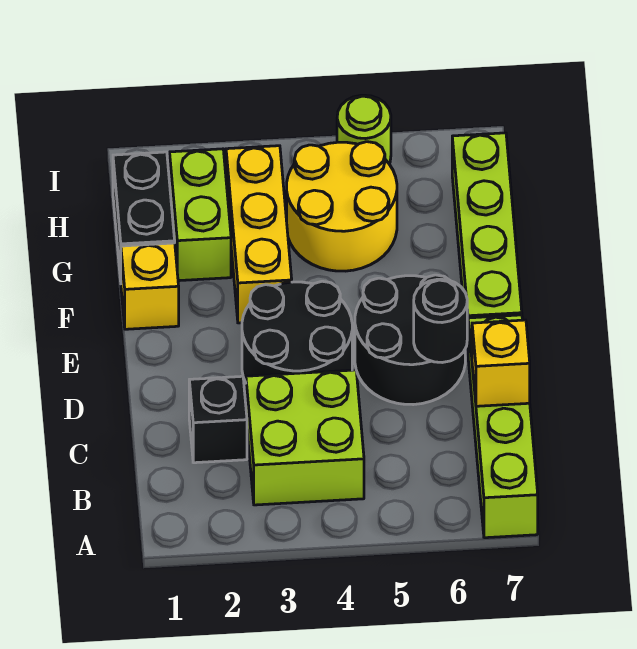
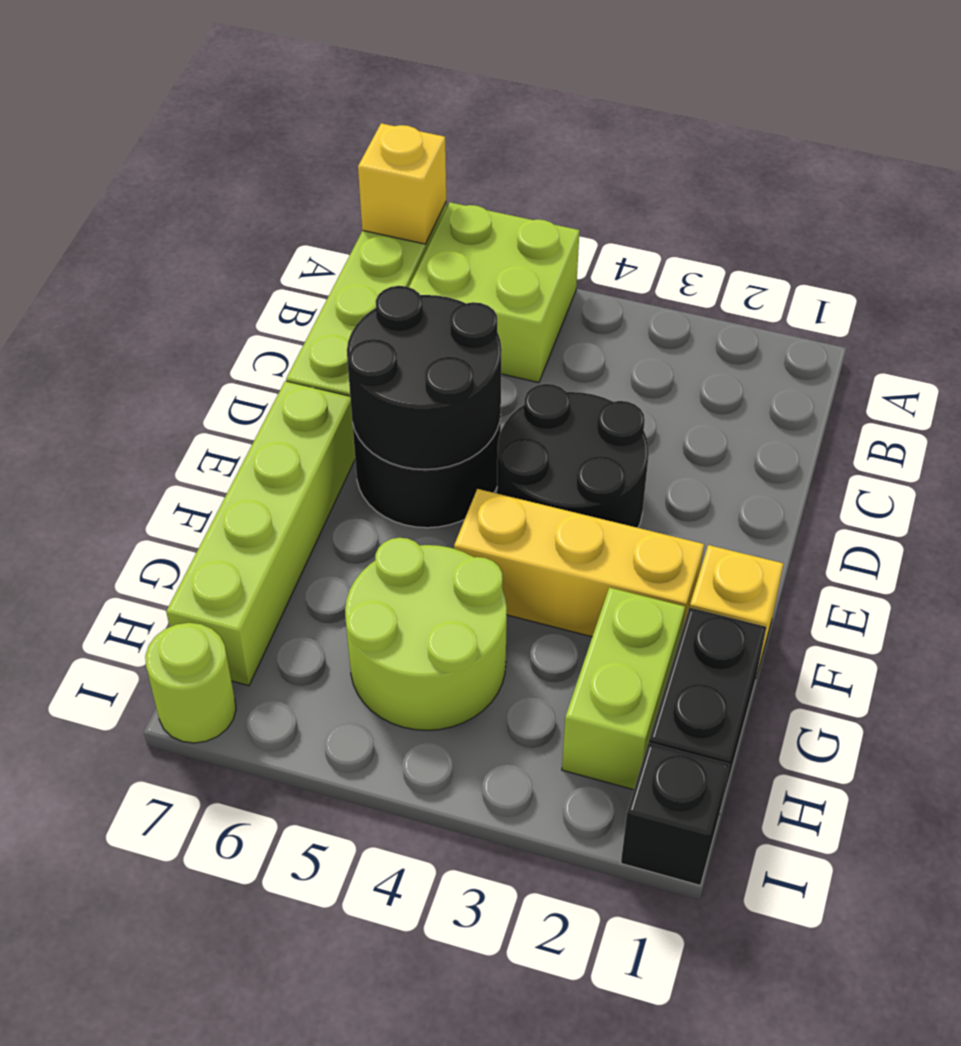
lime 2x2 brick [246,370,364,505] -> lime 2x2 brick moved to [409,202,580,383]
black 1x1 brick [189,376,247,463] -> black 1x1 brick moved to [621,743,730,885]
yellow 1x1 brick [472,320,530,406] -> yellow 1x1 brick moved to [358,123,446,244]
black 1x1 round brick [414,279,467,363] -> black 2x2 round brick [347,286,502,470]
yellow 1x3 brick [226,146,292,323] -> yellow 1x3 brick turned to [454,489,704,637]
yellow 2x2 round brick [287,142,397,271] -> lime 2x2 round brick [345,538,507,730]
lime 1x1 round brick [337,95,391,164] -> lime 1x1 round brick moved to [145,623,236,743]

